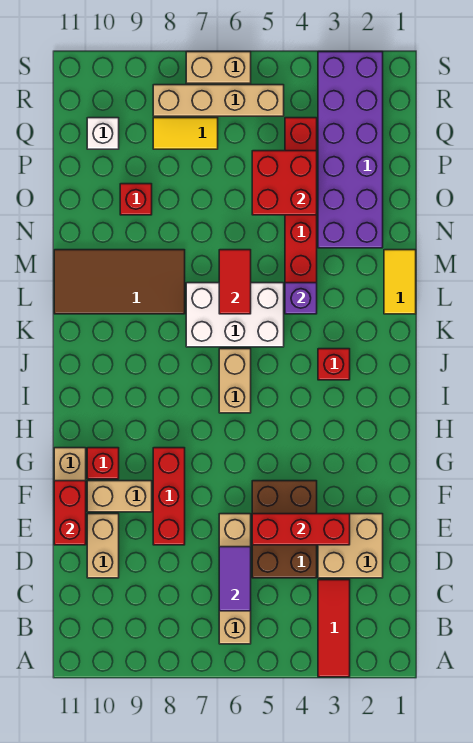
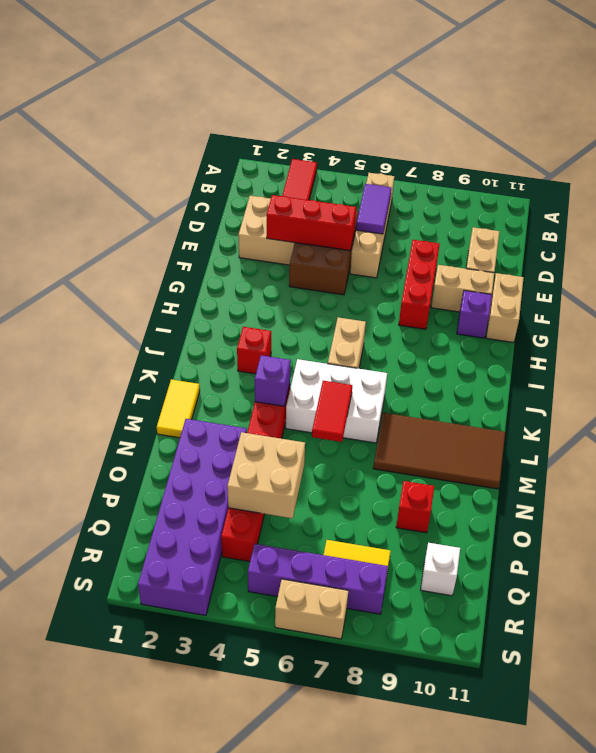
red 1x2 brick [54,481,86,545] -> none
red 1x1 brick [87,448,119,479] -> purple 1x1 brick [457,291,492,338]
red 2x2 brick [252,151,317,215] -> tan 2x2 brick [227,432,305,518]
tan 1x4 brick [153,85,284,116] -> purple 1x4 brick [248,544,388,614]

